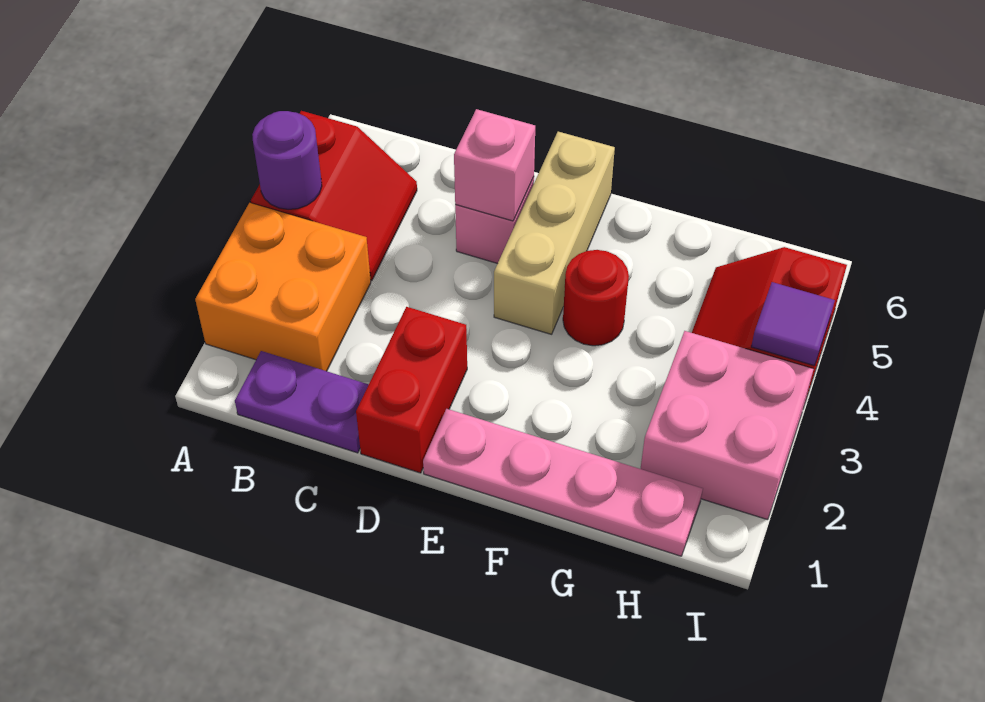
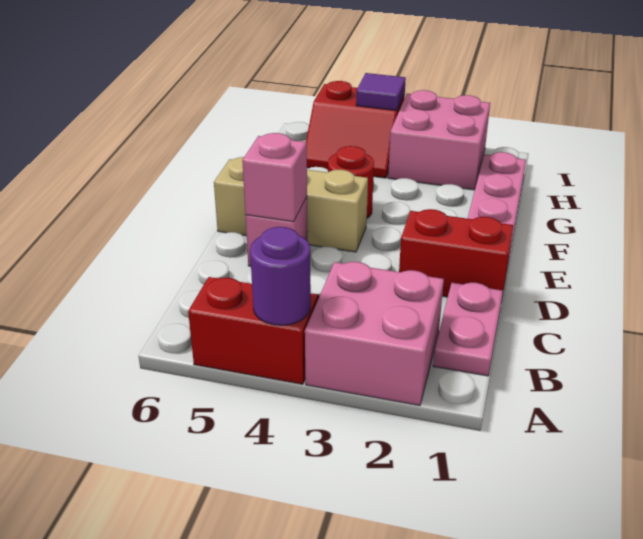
orange 2x2 brick [195,203,371,371] -> pink 2x2 brick [305,262,444,406]
purple 1x2 plate [235,351,369,453] -> pink 1x2 plate [433,283,503,376]

